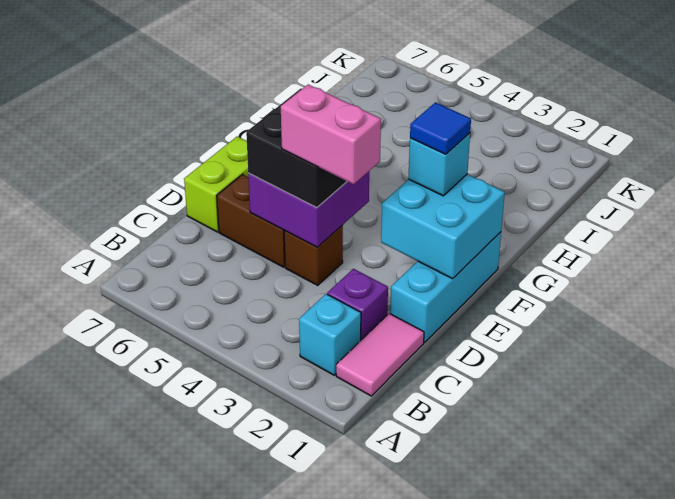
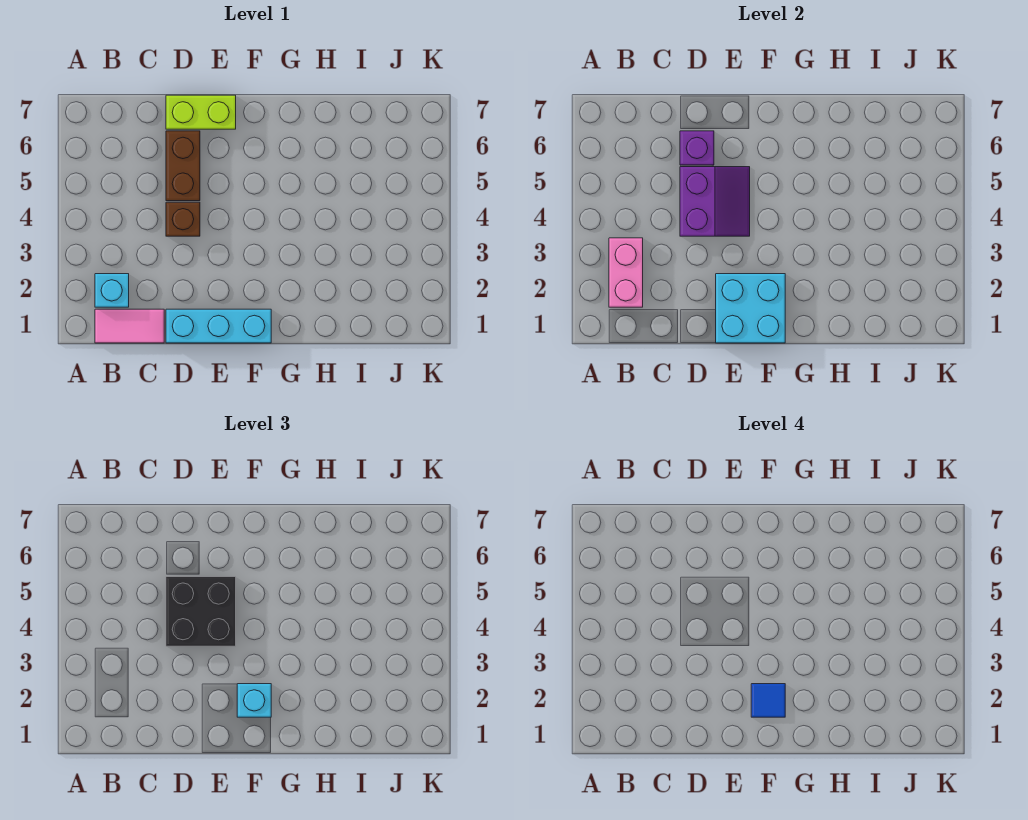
purple 1x1 brick [327,269,388,340] -> purple 1x1 brick moved to [680,131,714,165]
pink 1x2 brick [281,84,381,184] -> pink 1x2 brick moved to [609,238,643,307]
purple 2x2 brick [248,172,369,247] -> purple 2x2 slope [680,167,750,236]

